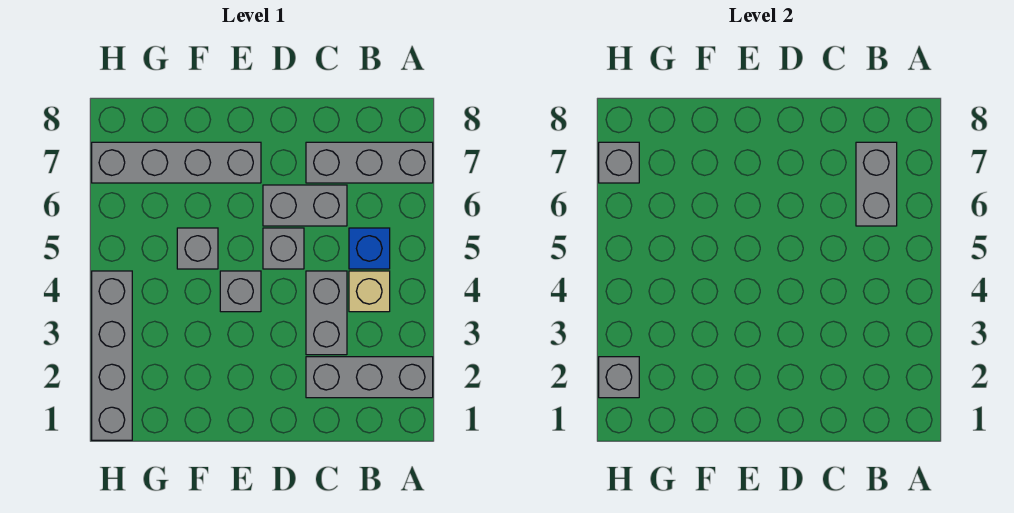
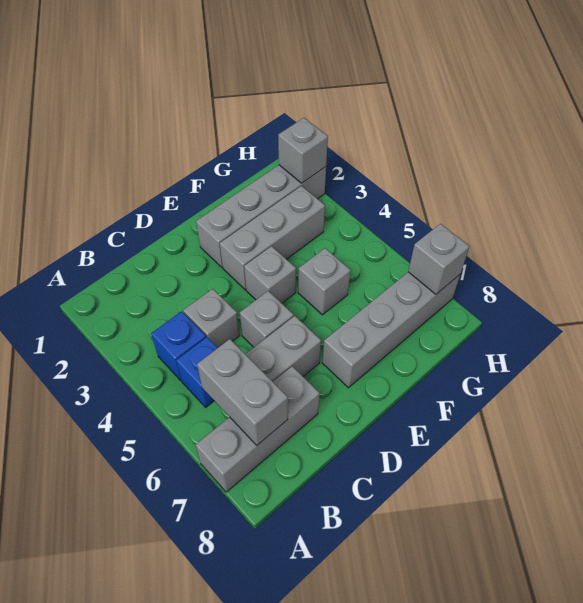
grey 1x3 brick [306,357,433,398] -> grey 1x3 brick moved to [220,186,325,290]
tan 1x1 brick [349,271,390,312] -> blue 1x1 brick [151,311,206,381]
grey 1x2 brick [306,271,347,355] -> grey 1x1 brick [183,289,240,348]
grey 1x4 brick [92,271,132,440] -> grey 1x4 brick turned to [196,165,326,267]

